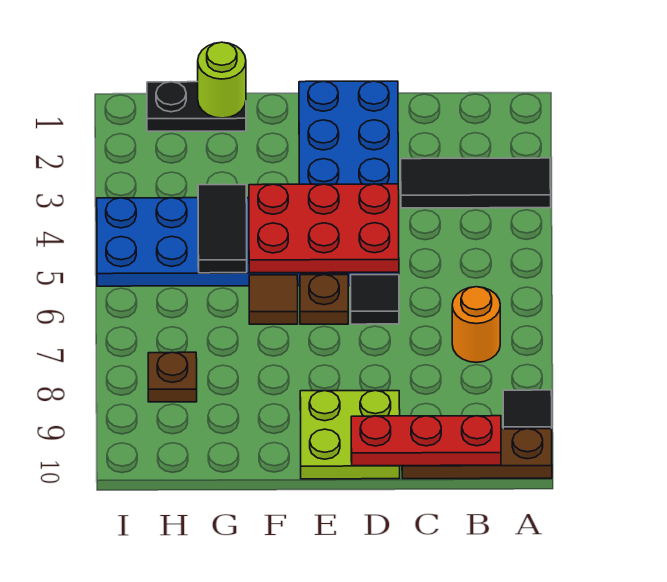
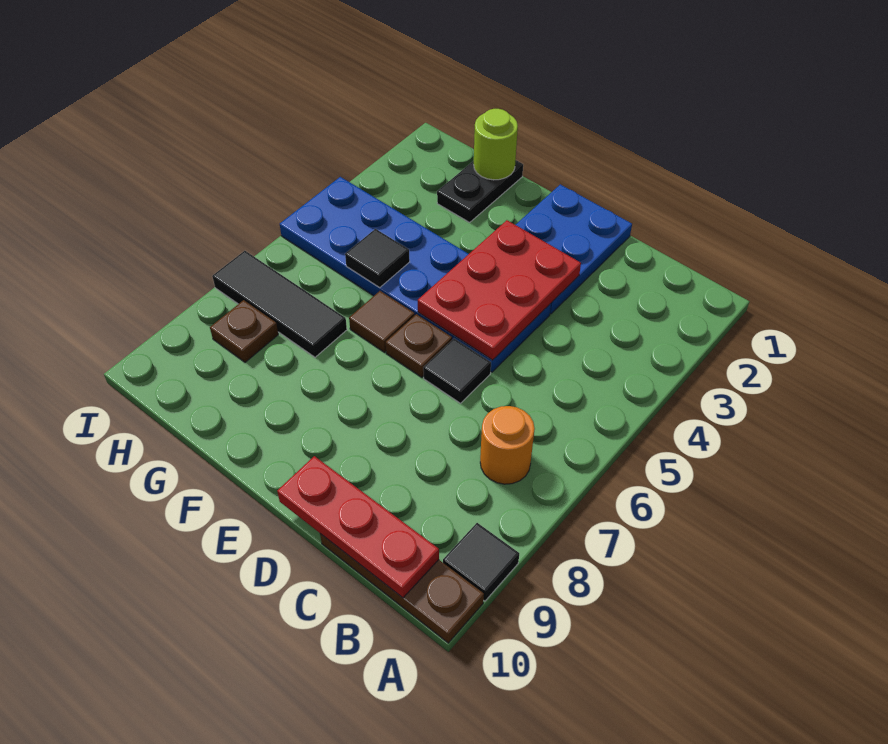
black 1x3 tile [401,158,551,208] -> black 1x3 tile moved to [212,251,347,357]
red 2x3 plate [249,184,399,273] -> red 2x3 plate turned to [418,220,581,360]
lime 2x2 plate [300,390,400,479] -> none
black 1x2 plate [147,82,246,131] -> black 1x2 plate turned to [437,160,523,222]
black 1x2 tile [198,185,247,273] -> black 1x1 tile [345,229,410,288]

